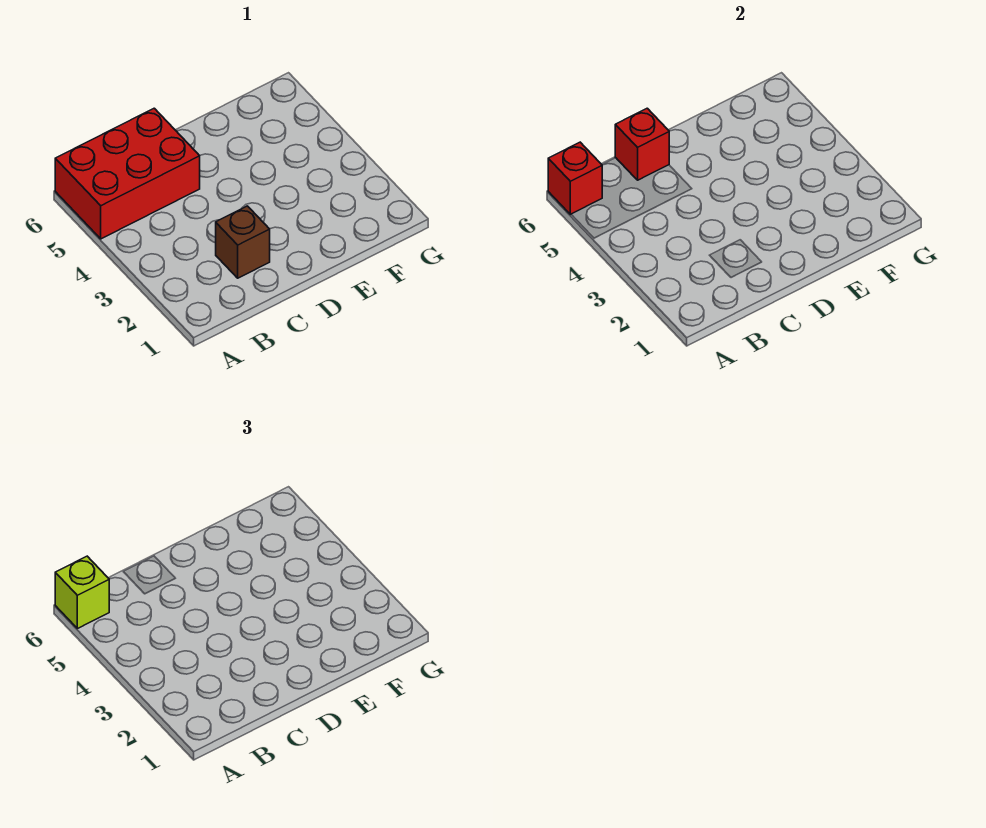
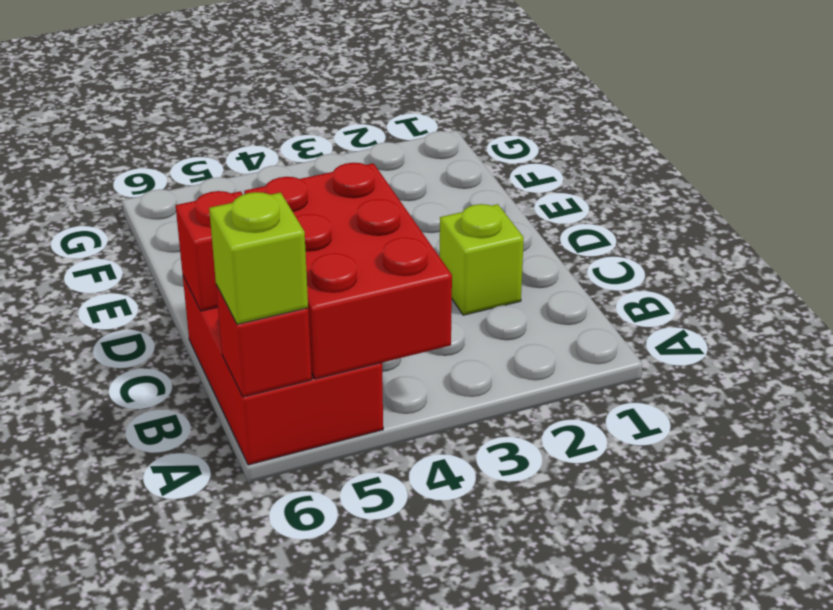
none -> red 2x3 brick [244,163,452,379]
brown 1x1 brick [216,206,270,278] -> lime 1x1 brick [440,204,524,315]

